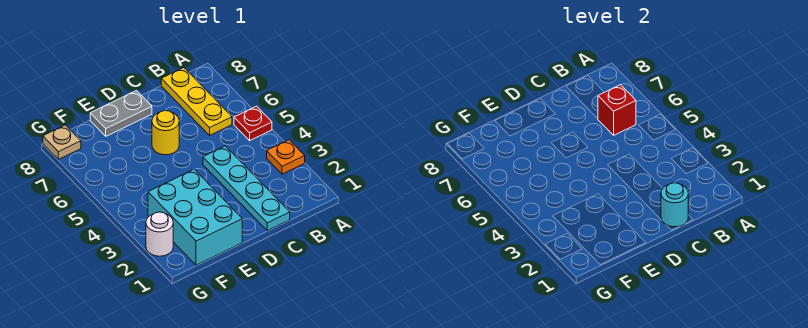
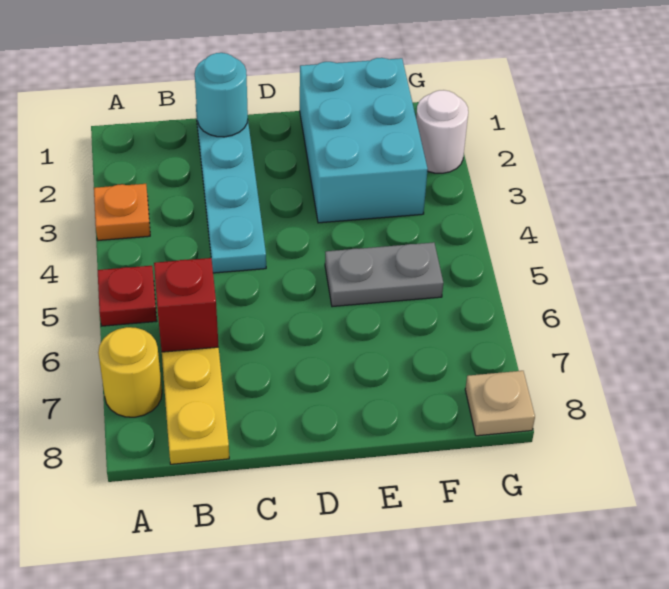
yellow 1x1 round brick [152,111,179,155] -> yellow 1x1 round brick moved to [98,327,162,417]
grey 1x2 plate [90,91,152,136] -> grey 1x2 plate moved to [325,242,443,307]

